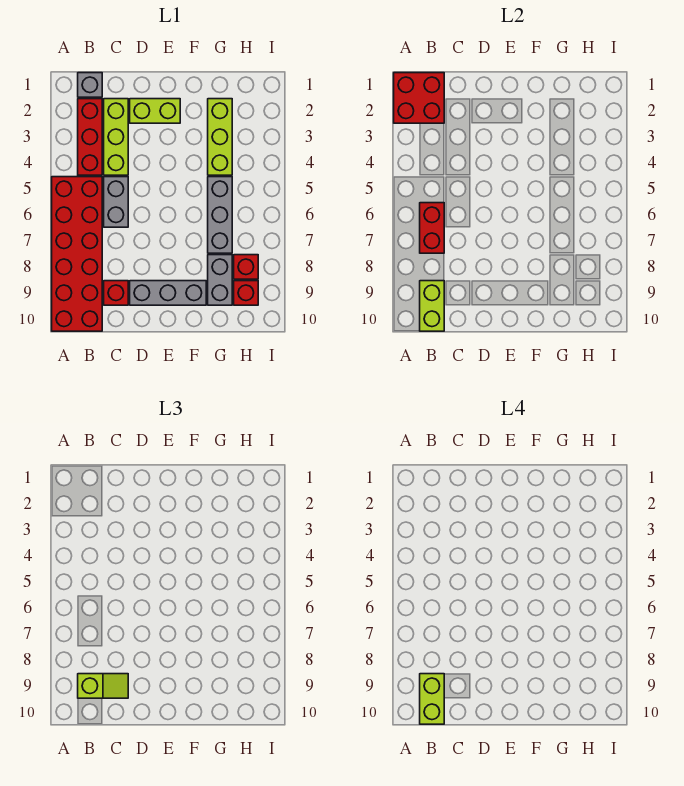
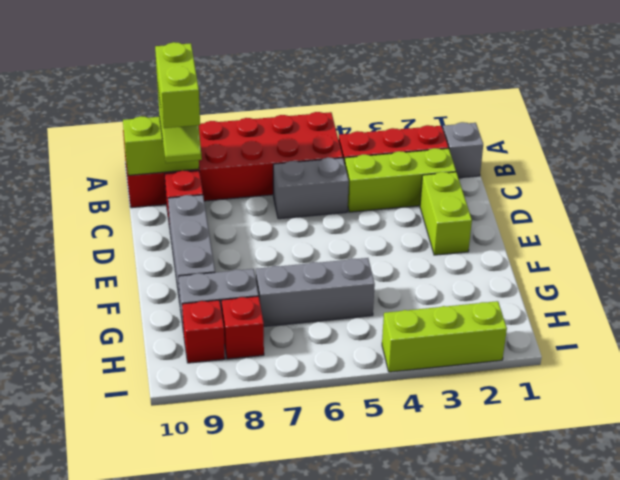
red 2x2 brick [394,73,444,123] -> none
red 1x2 brick [420,203,444,253] -> none
lime 1x2 brick [420,674,444,724] -> lime 1x2 brick turned to [155,42,200,128]
lime 1x3 brick [208,99,232,175] -> lime 1x3 brick moved to [382,301,507,372]

